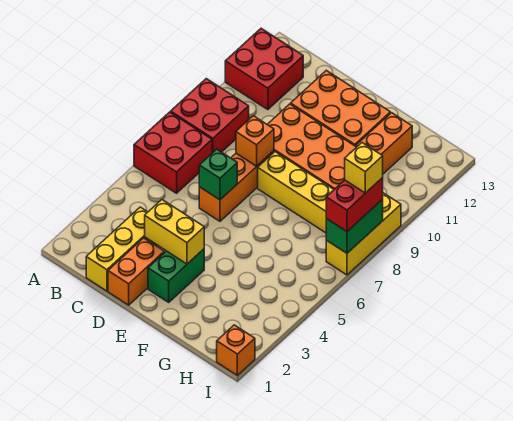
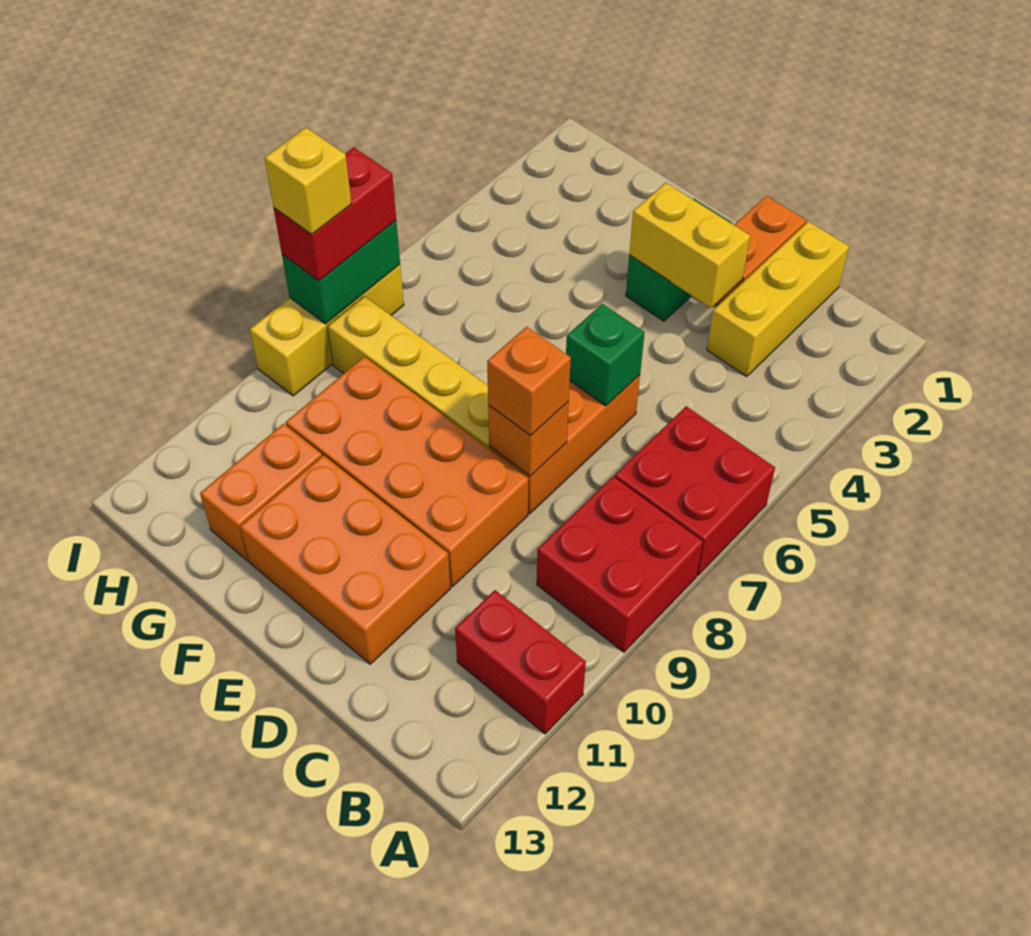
red 2x2 brick [225,28,303,110] -> red 1x2 brick [455,590,586,734]
orange 1x1 brick [217,325,255,375] -> orange 1x1 brick moved to [487,327,571,435]

